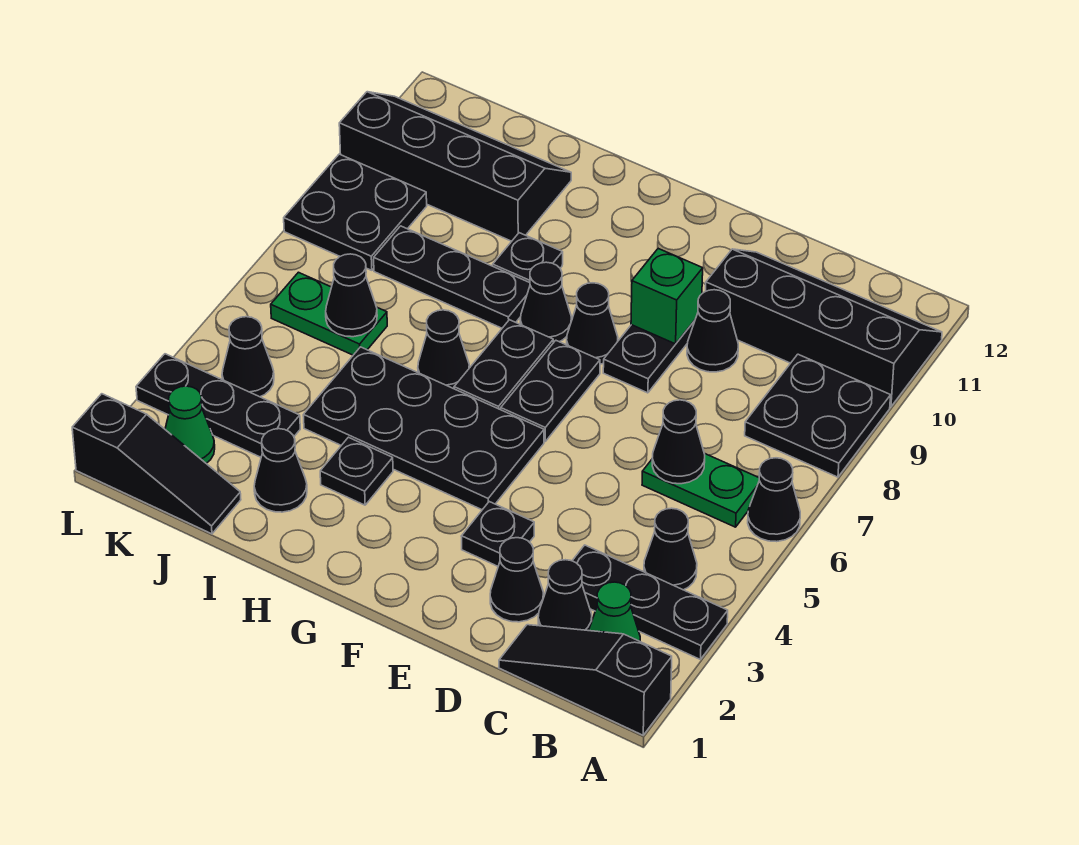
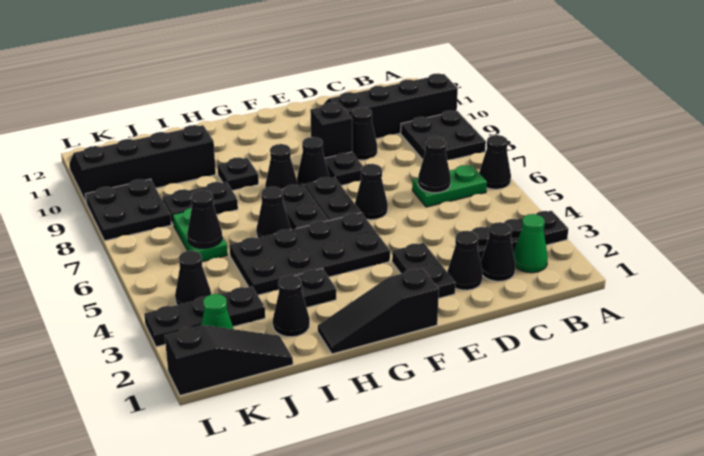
black 1x3 slope [499,625,672,735] -> black 1x3 slope moved to [318,268,439,354]
black 1x1 cone [644,508,697,590] -> black 1x1 cone moved to [355,164,388,220]
black 1x1 plate [461,502,534,566] -> black 1x2 plate [392,243,455,298]
green 1x1 brick [631,249,703,344] -> black 1x1 brick [310,102,353,158]
black 1x3 plate [374,226,530,328] -> black 1x2 plate [162,182,238,224]
green 1x2 plate [271,272,387,355] -> green 1x2 plate turned to [173,208,228,262]

